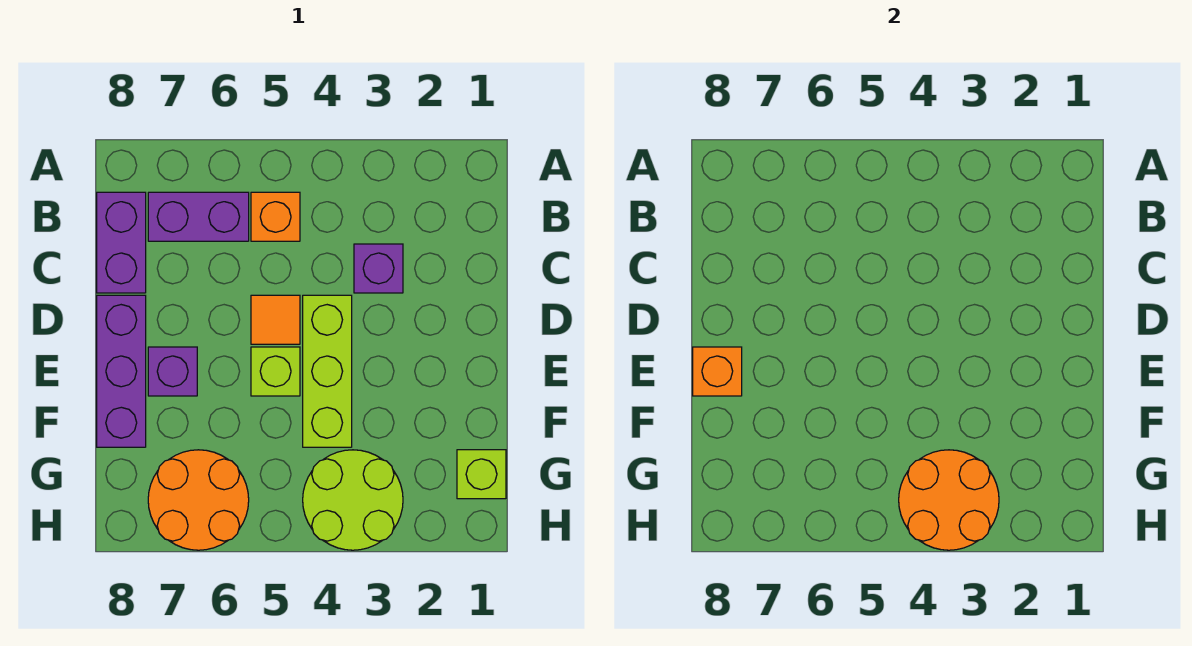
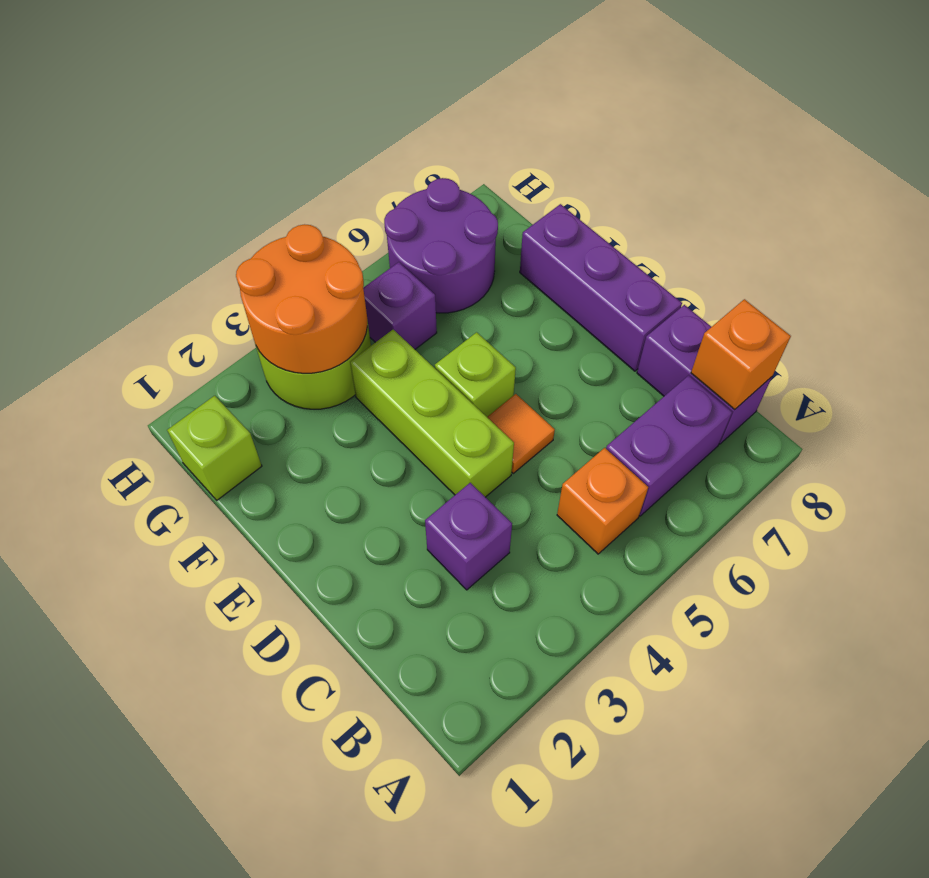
purple 1x1 brick [148,347,197,396] -> purple 1x1 brick moved to [363,262,437,349]
orange 1x1 brick [693,347,742,396] -> orange 1x1 brick moved to [691,299,791,410]
orange 2x2 round brick [148,450,249,550] -> purple 2x2 round brick [384,178,498,313]

